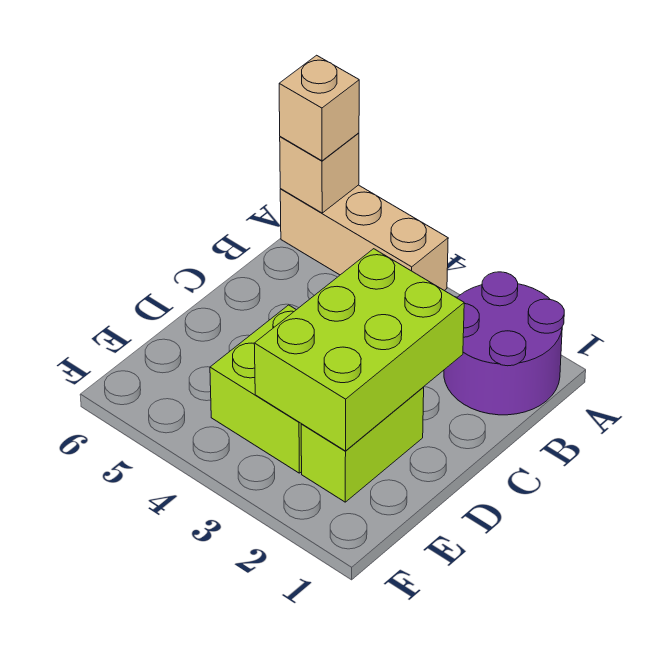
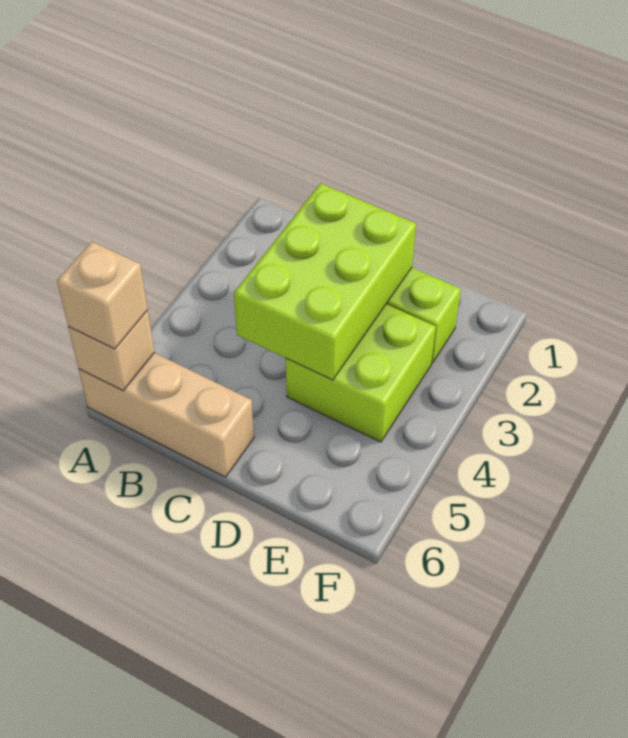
purple 2x2 round brick [444,272,564,415] -> none
tan 1x3 brick [280,185,448,291] -> tan 1x3 brick turned to [79,353,254,477]
lime 2x3 brick [254,249,464,451] -> lime 2x3 brick turned to [234,183,416,380]

